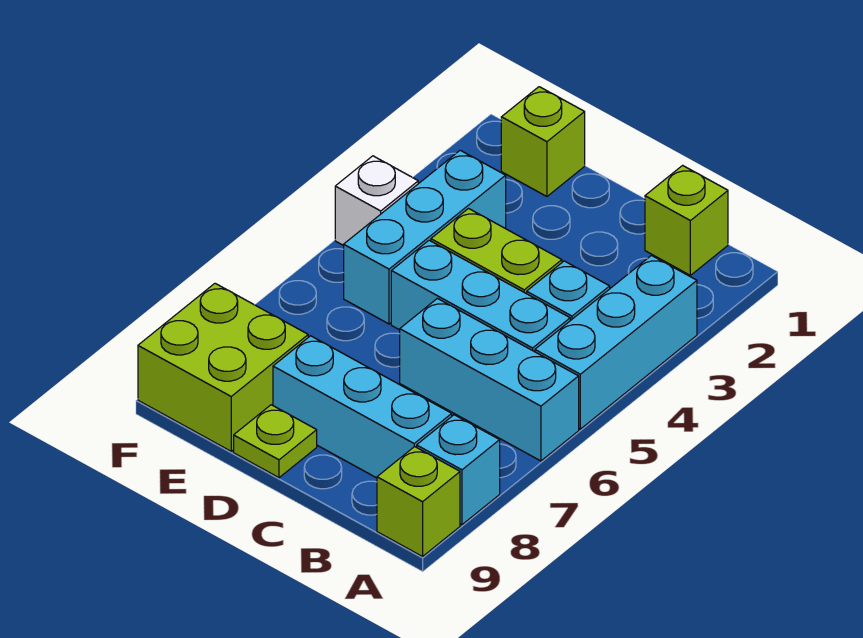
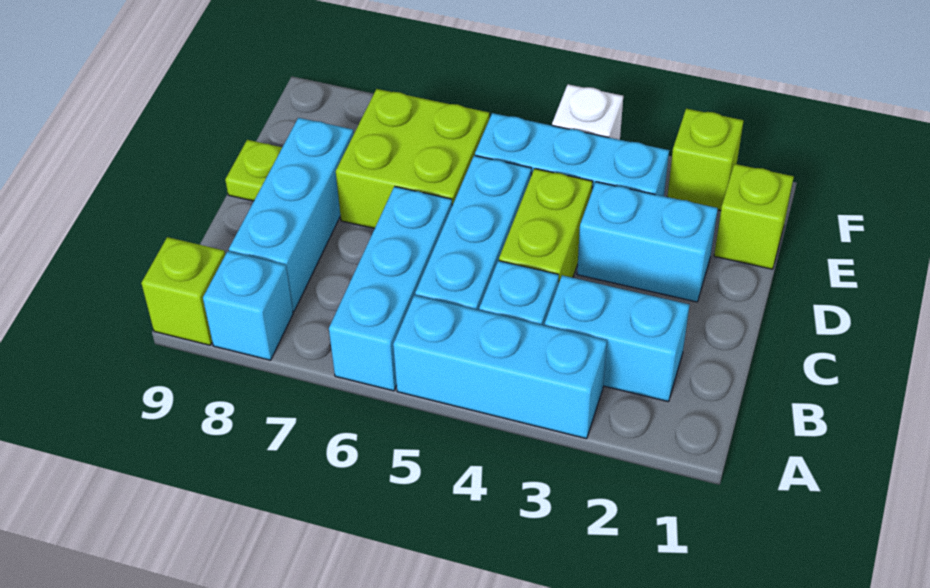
lime 1x1 brick [645,165,728,275] -> lime 1x1 brick moved to [667,109,744,211]
none -> cyan 1x2 brick [545,275,689,402]
none -> cyan 1x2 brick [577,182,718,302]
lime 2x2 brick [138,283,308,451] -> lime 2x2 brick moved to [336,89,489,229]

